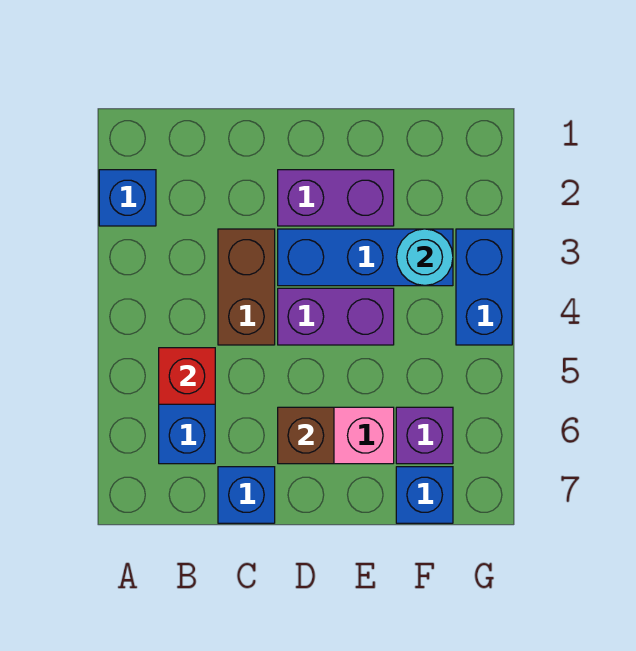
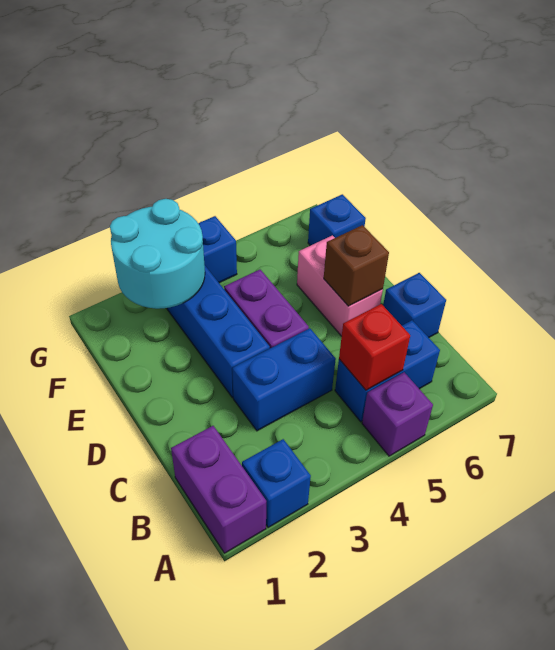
brown 1x2 brick [218,229,275,345] -> blue 1x2 brick [232,328,336,431]
purple 1x2 brick [278,170,394,226] -> purple 1x2 brick moved to [171,426,266,553]
cyan 1x1 round brick [396,229,453,285] -> cyan 2x2 round brick [110,199,205,309]
purple 1x1 brick [396,407,453,464] -> purple 1x1 brick moved to [362,372,433,456]

